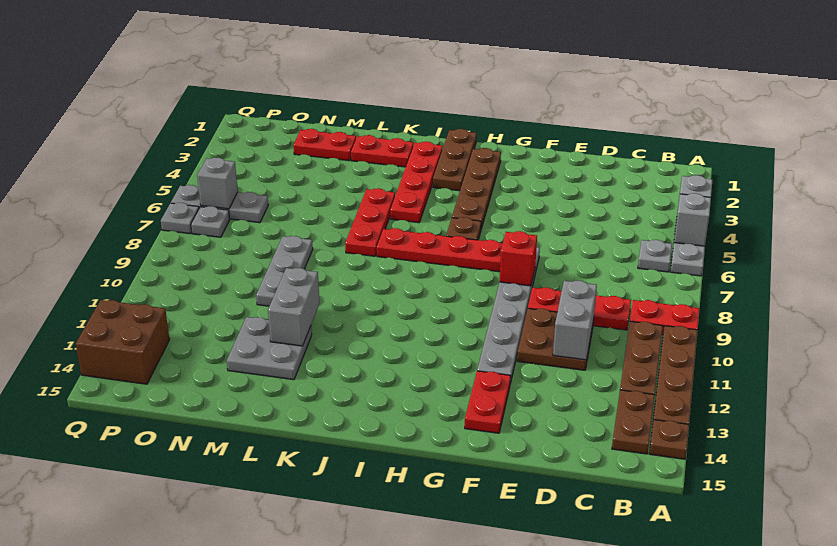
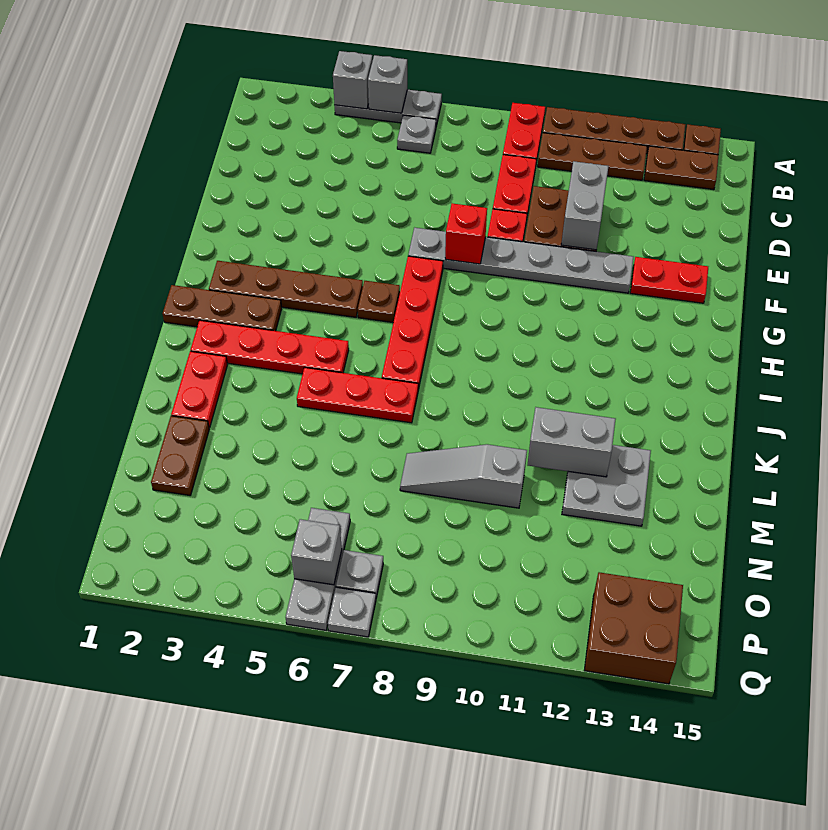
grey 1x2 brick [553,281,597,360] -> grey 1x2 brick turned to [561,161,609,250]
red 1x2 plate [293,129,356,161] -> brown 1x2 plate [151,416,209,495]
grey 1x3 plate [256,236,313,306] -> grey 1x3 slope [400,444,527,508]

